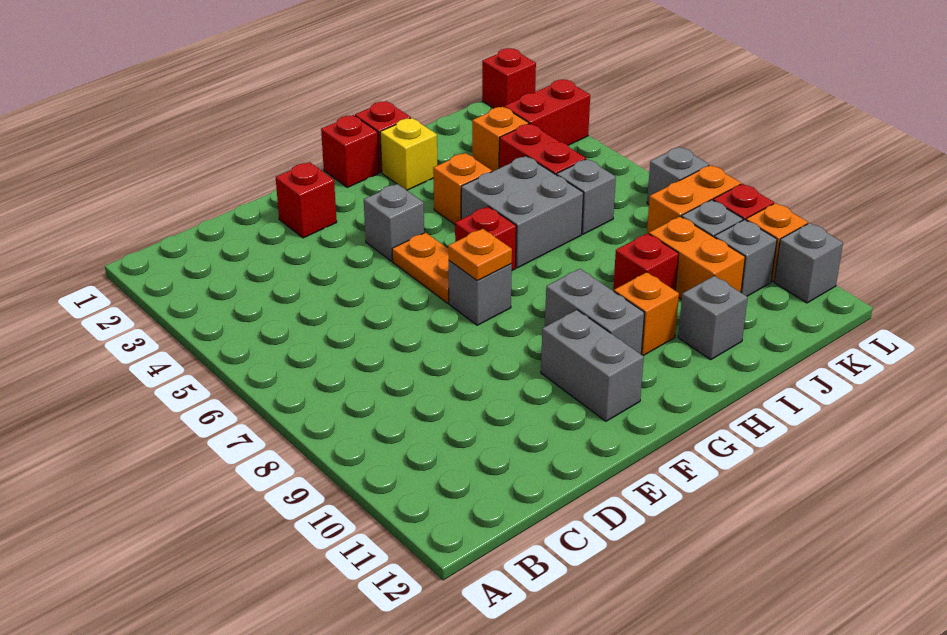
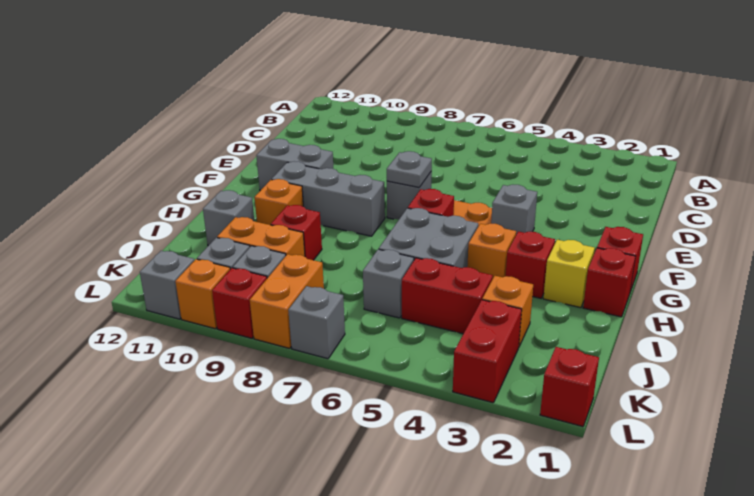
red 1x1 brick [276,162,337,238] -> red 1x1 brick moved to [506,231,555,298]
orange 1x1 plate [448,229,512,281] -> grey 1x1 plate [387,151,432,188]
grey 1x2 brick [545,269,644,354] -> grey 1x3 brick [272,162,385,236]

